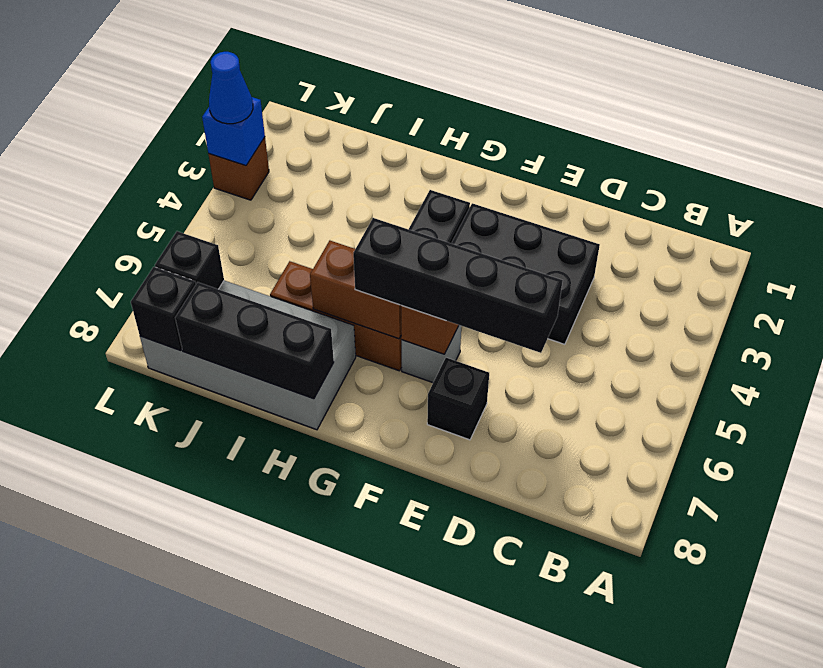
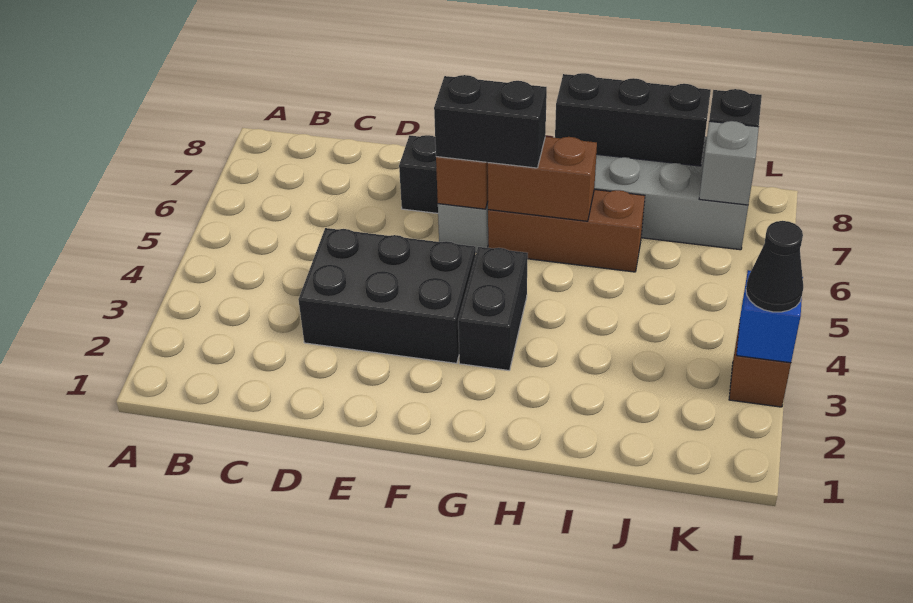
black 1x4 brick [353,218,563,353] -> black 1x2 brick [434,75,547,168]
black 1x1 brick [155,231,224,289] -> grey 1x1 brick [699,121,759,205]
blue 1x1 cone [209,52,253,124] -> black 1x1 cone [746,221,803,312]

